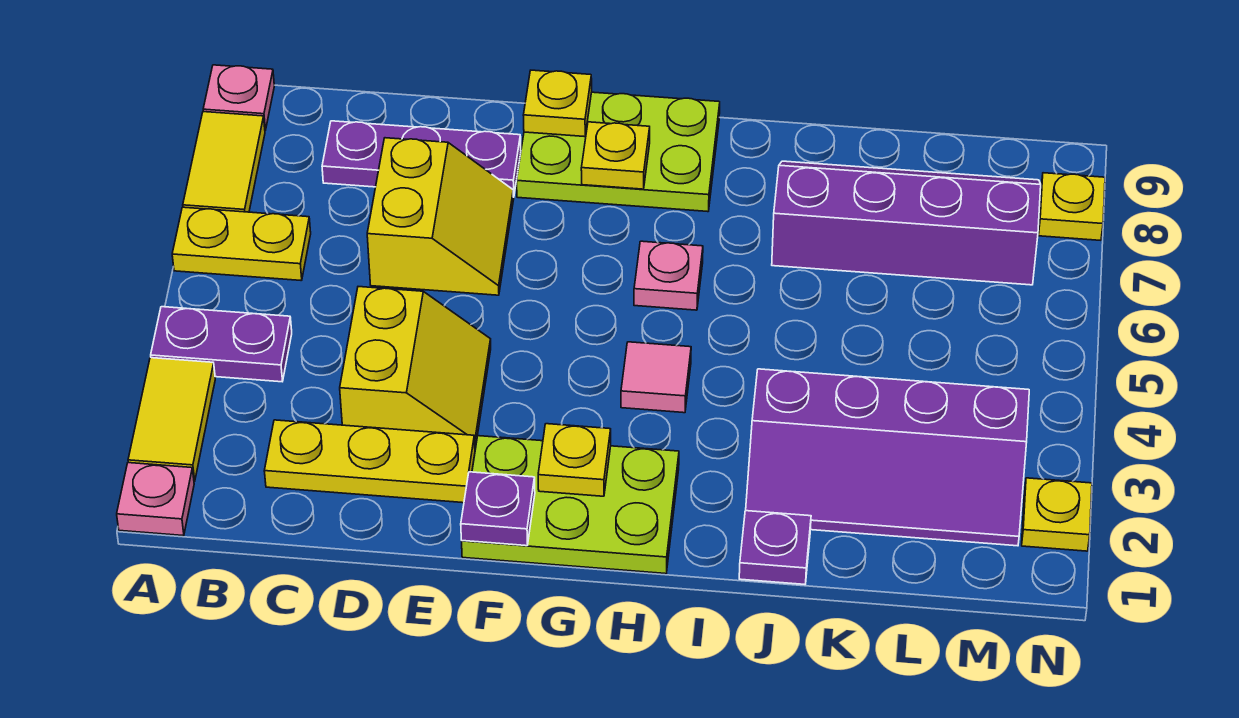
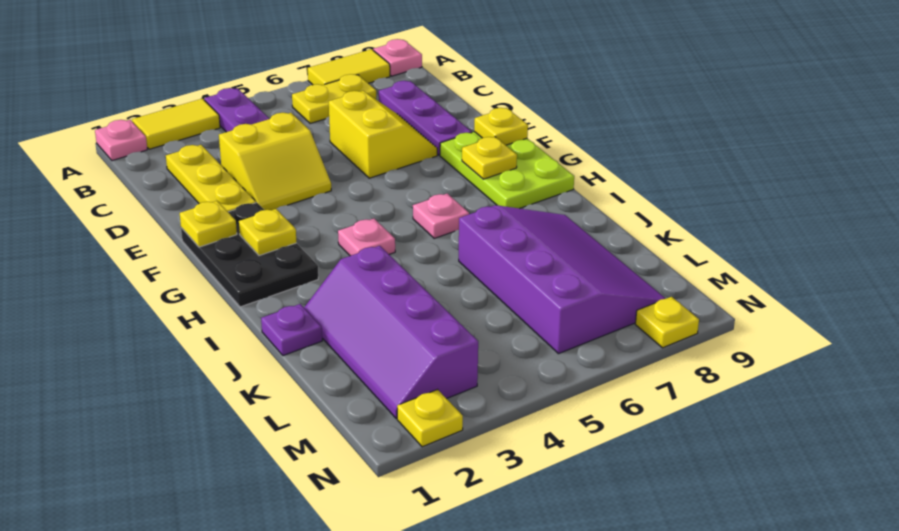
yellow 1x2 plate [172,207,311,281] -> yellow 1x2 plate turned to [292,74,376,124]
yellow 2x2 slope [367,138,514,295] -> yellow 2x2 slope turned to [329,91,437,178]
lime 2x3 plate [462,436,679,574] -> black 2x3 plate [181,202,318,307]
purple 1x1 plate [461,472,535,546] -> yellow 1x1 plate [180,201,237,247]
pink 1x1 tile [621,342,691,413] -> pink 1x1 plate [338,219,395,256]
purple 2x4 slope [772,161,1041,285] -> purple 3x4 slope [459,205,666,354]

